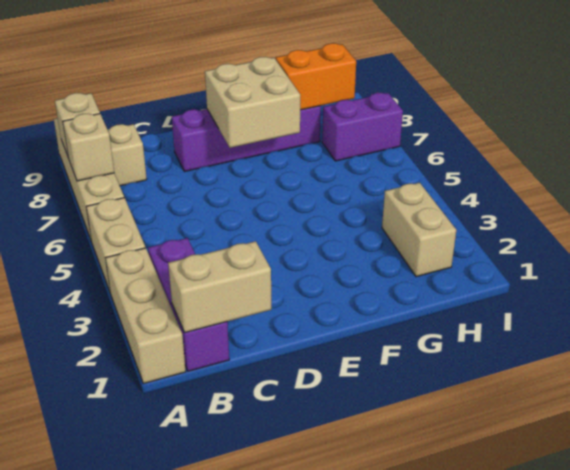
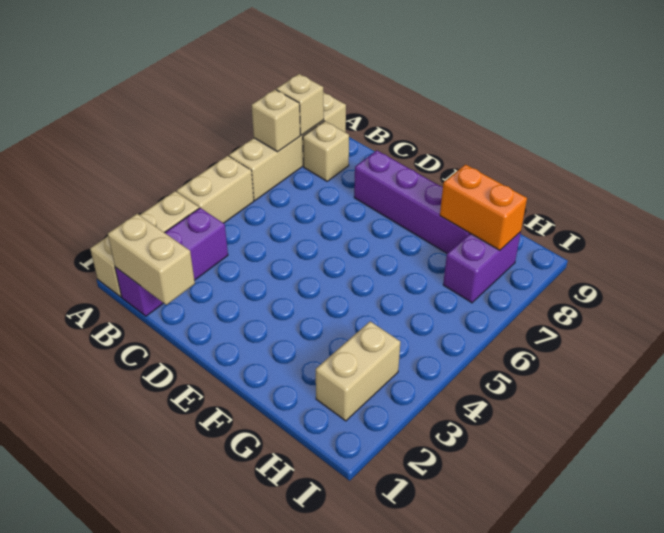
tan 2x2 brick [205,57,300,148] -> none
purple 1x2 brick [322,93,403,161] -> purple 1x2 brick turned to [443,232,521,303]

